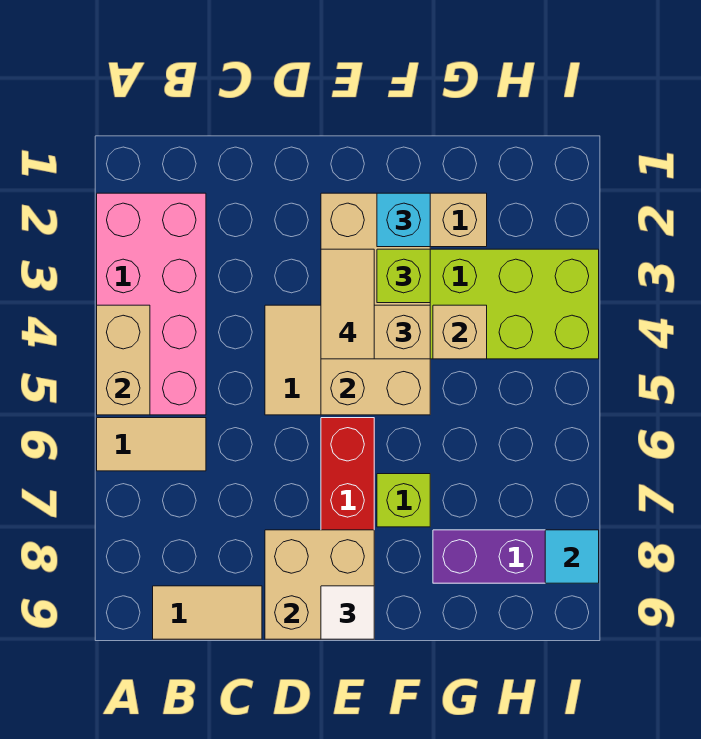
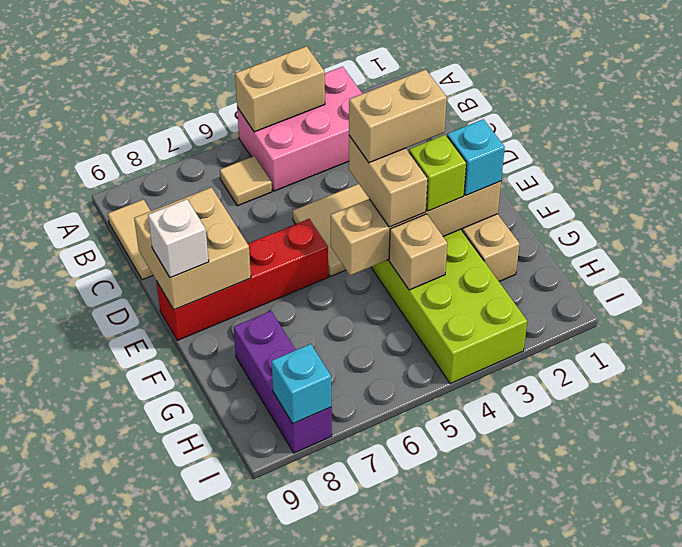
pink 2x4 brick [97,193,206,415] -> pink 2x3 brick [237,67,362,191]
tan 1x2 tile [97,418,206,471] -> tan 1x1 tile [220,156,272,206]
tan 2x4 brick [321,193,430,415] -> tan 1x4 brick [331,181,501,275]
tan 1x2 tile [321,249,374,359] -> tan 1x2 brick [349,69,447,163]
white 1x1 tile [321,586,374,639] -> white 1x1 brick [148,199,209,278]
lime 1x1 brick [377,474,430,527] -> none
cyan 1x1 tile [545,530,599,583] -> cyan 1x1 brick [272,344,332,424]

